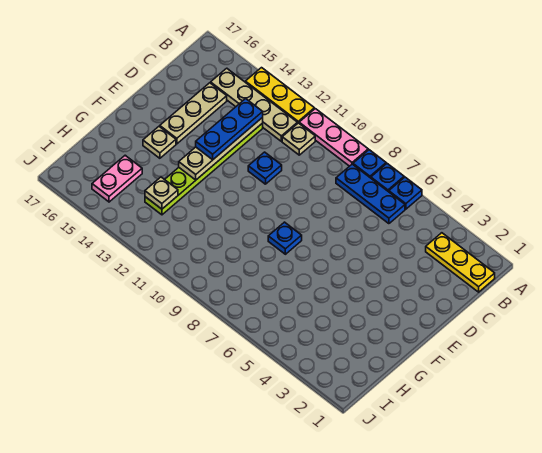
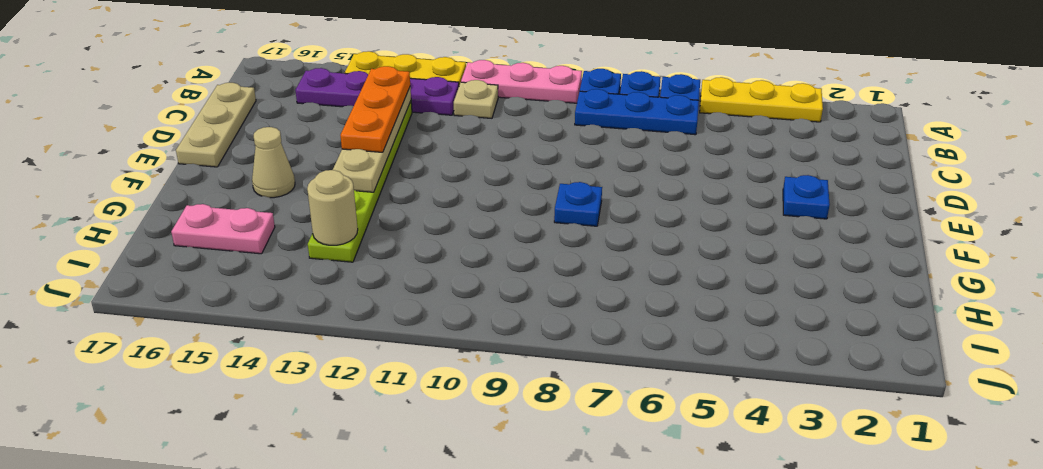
yellow 1x3 plate [426,233,495,292] -> yellow 1x3 plate moved to [700,77,823,122]
tan 1x4 plate [211,68,298,141] -> purple 1x4 plate [295,68,459,115]
blue 1x3 plate [196,99,263,160] -> orange 1x3 plate [340,66,410,152]
tan 1x3 plate [160,83,227,144] -> tan 1x3 plate moved to [176,83,256,167]
blue 1x1 plate [248,152,282,184] -> blue 1x1 plate moved to [783,175,830,219]
tan 1x1 plate [143,126,176,158] -> tan 1x1 cone [252,127,295,198]
tan 1x1 plate [145,177,178,209] -> tan 1x1 round brick [307,170,358,245]
pink 1x2 plate [92,155,142,202] -> pink 1x2 plate turned to [171,204,275,254]

